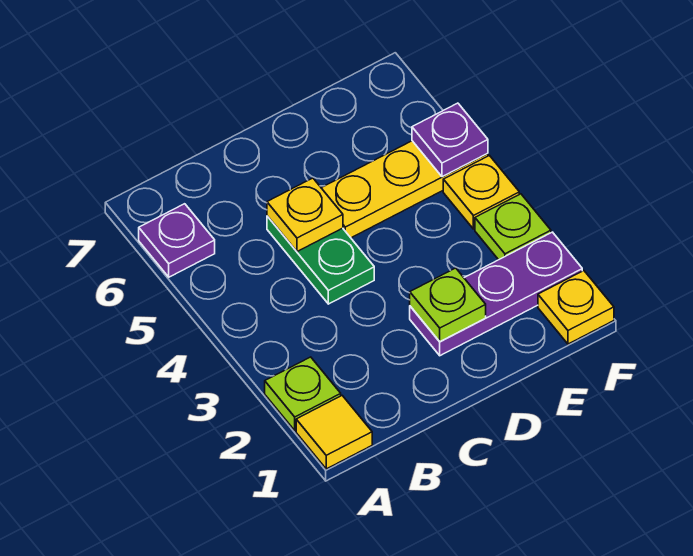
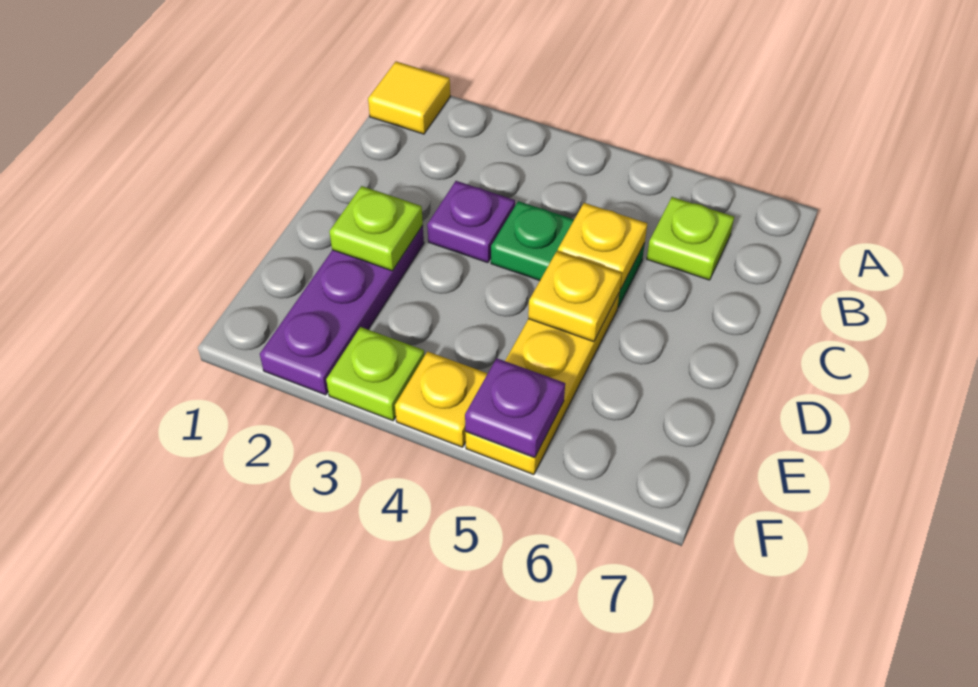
lime 1x1 plate [265,357,341,430] -> lime 1x1 plate moved to [647,197,734,280]
purple 1x1 plate [139,204,215,277] -> purple 1x1 plate moved to [427,181,515,263]
yellow 1x1 plate [538,271,614,344] -> yellow 1x1 plate moved to [528,251,622,342]

